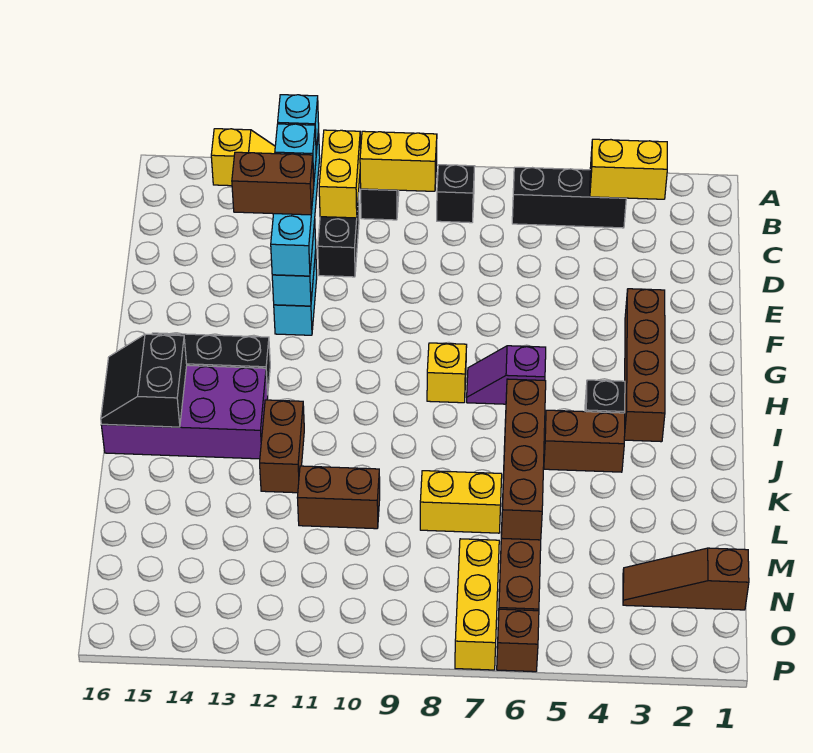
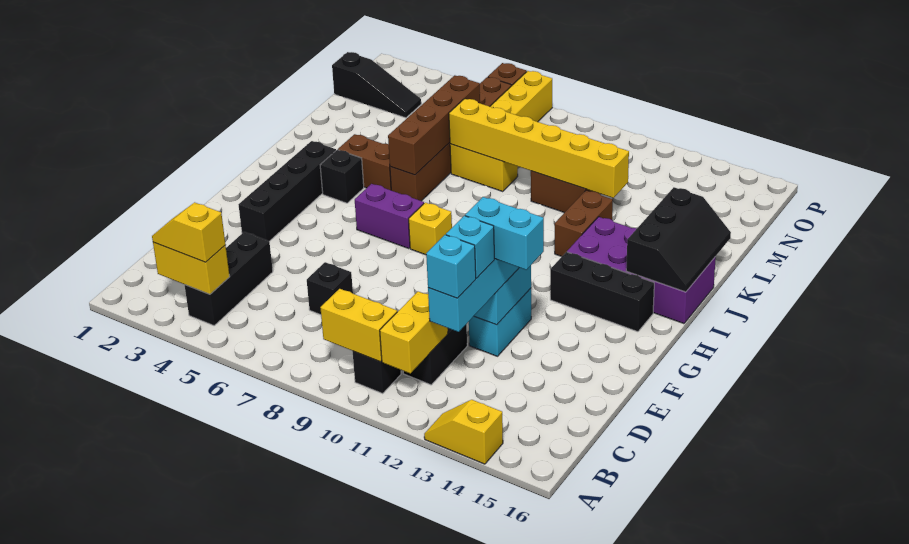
none -> yellow 1x2 slope [152,202,225,262]
black 1x3 brick [512,167,626,228] -> black 1x3 brick turned to [185,232,273,325]
black 1x1 brick [437,165,474,223] -> black 1x1 brick moved to [307,262,353,315]
brown 1x2 brick [232,152,314,215] -> cyan 1x2 brick [465,197,544,270]
brown 1x4 brick [624,289,665,442] -> black 1x4 brick [238,141,336,241]
purple 1x2 slope [467,346,546,404] -> purple 1x2 brick [355,184,424,249]
black 2x2 slope [101,334,187,427] -> black 2x3 slope [626,187,731,292]
none -> yellow 1x6 brick [449,99,629,198]
brown 1x3 slope [623,548,749,610] -> black 1x3 slope [332,52,421,118]

